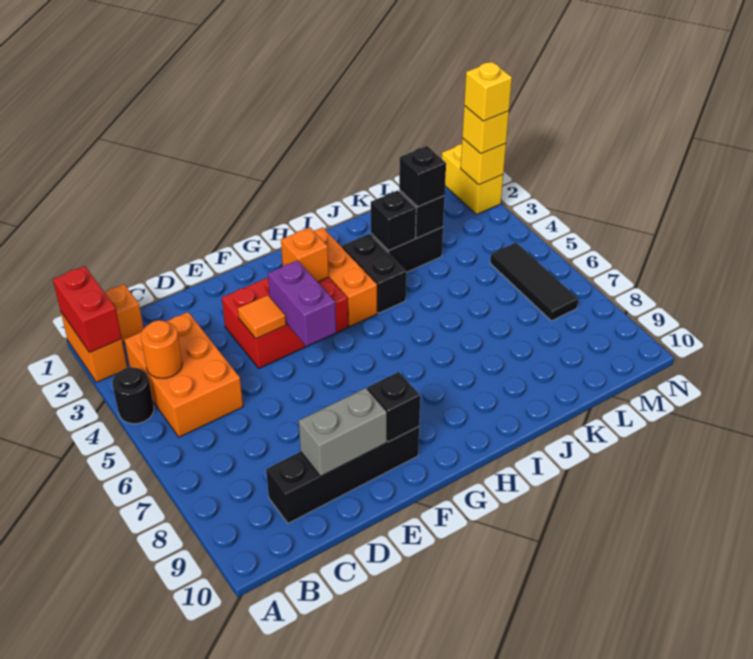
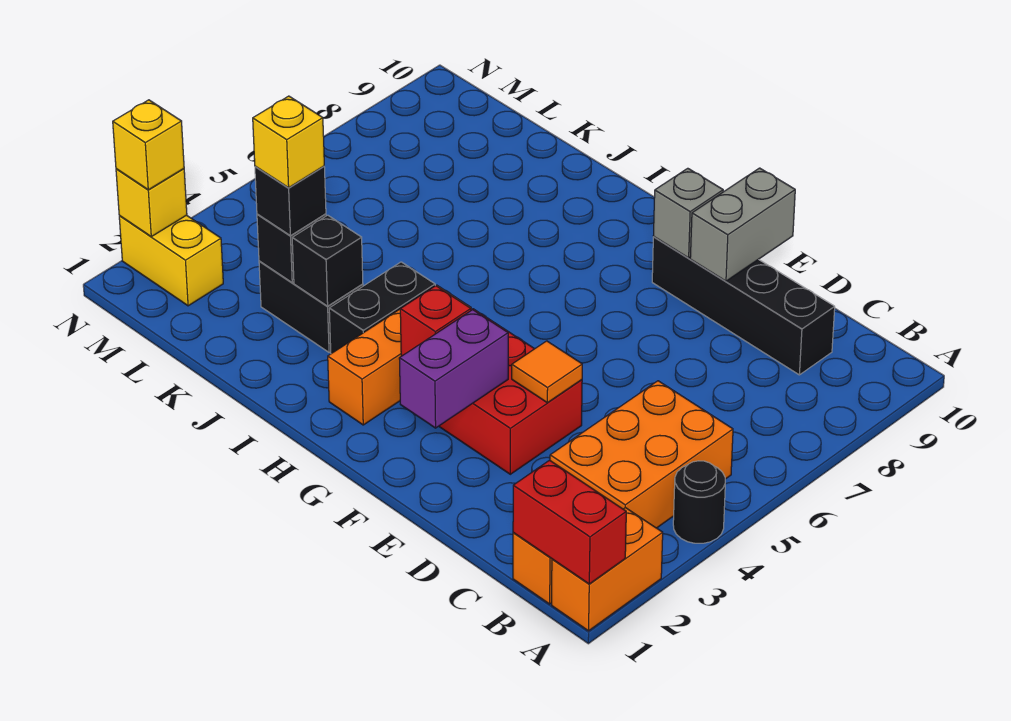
red 1x2 brick [53,266,122,353] -> red 1x2 brick turned to [513,460,626,584]
orange 1x1 round brick [141,320,182,378] -> none
grey 1x2 brick [299,388,387,476] -> grey 1x2 brick turned to [690,168,795,281]
purple 1x2 brick [268,260,336,346] -> purple 1x2 brick moved to [399,310,508,428]
black 1x1 brick [367,372,420,442] -> grey 1x1 brick [653,168,723,258]
orange 1x1 brick [281,227,329,282] -> red 1x1 brick [400,286,471,356]
black 1x3 tile [490,242,578,321] -> none
yellow 1x2 brick [442,144,503,214] -> yellow 1x2 brick turned to [119,215,223,306]
yellow 1x1 brick [464,62,512,121] -> yellow 1x1 brick moved to [253,96,324,188]

